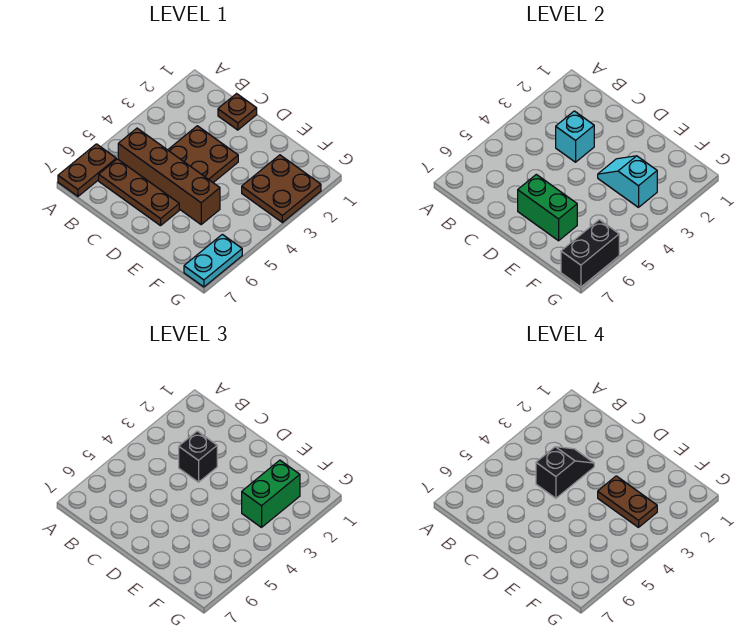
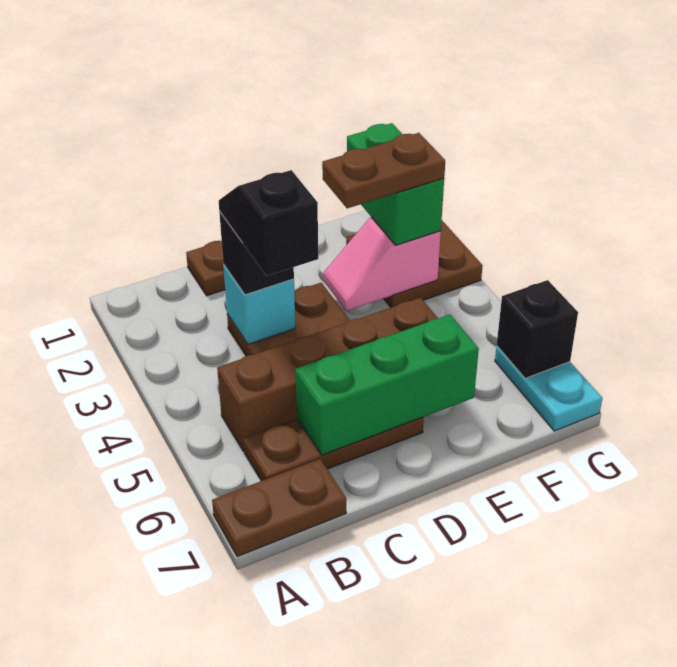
brown 1x2 plate [58,144,116,196] -> brown 1x2 plate turned to [212,459,346,557]
green 1x2 brick [518,174,577,241] -> green 1x3 brick [295,315,479,455]
cyan 1x2 slope [598,156,657,207] -> pink 1x2 slope [324,217,441,311]
black 1x2 brick [561,220,619,287] -> black 1x1 brick [497,280,578,378]

